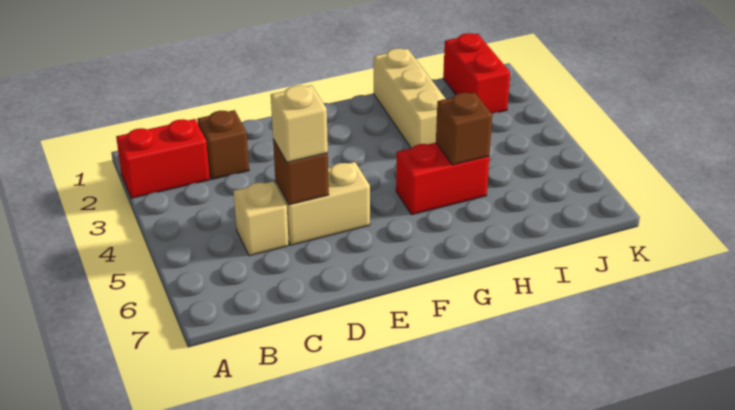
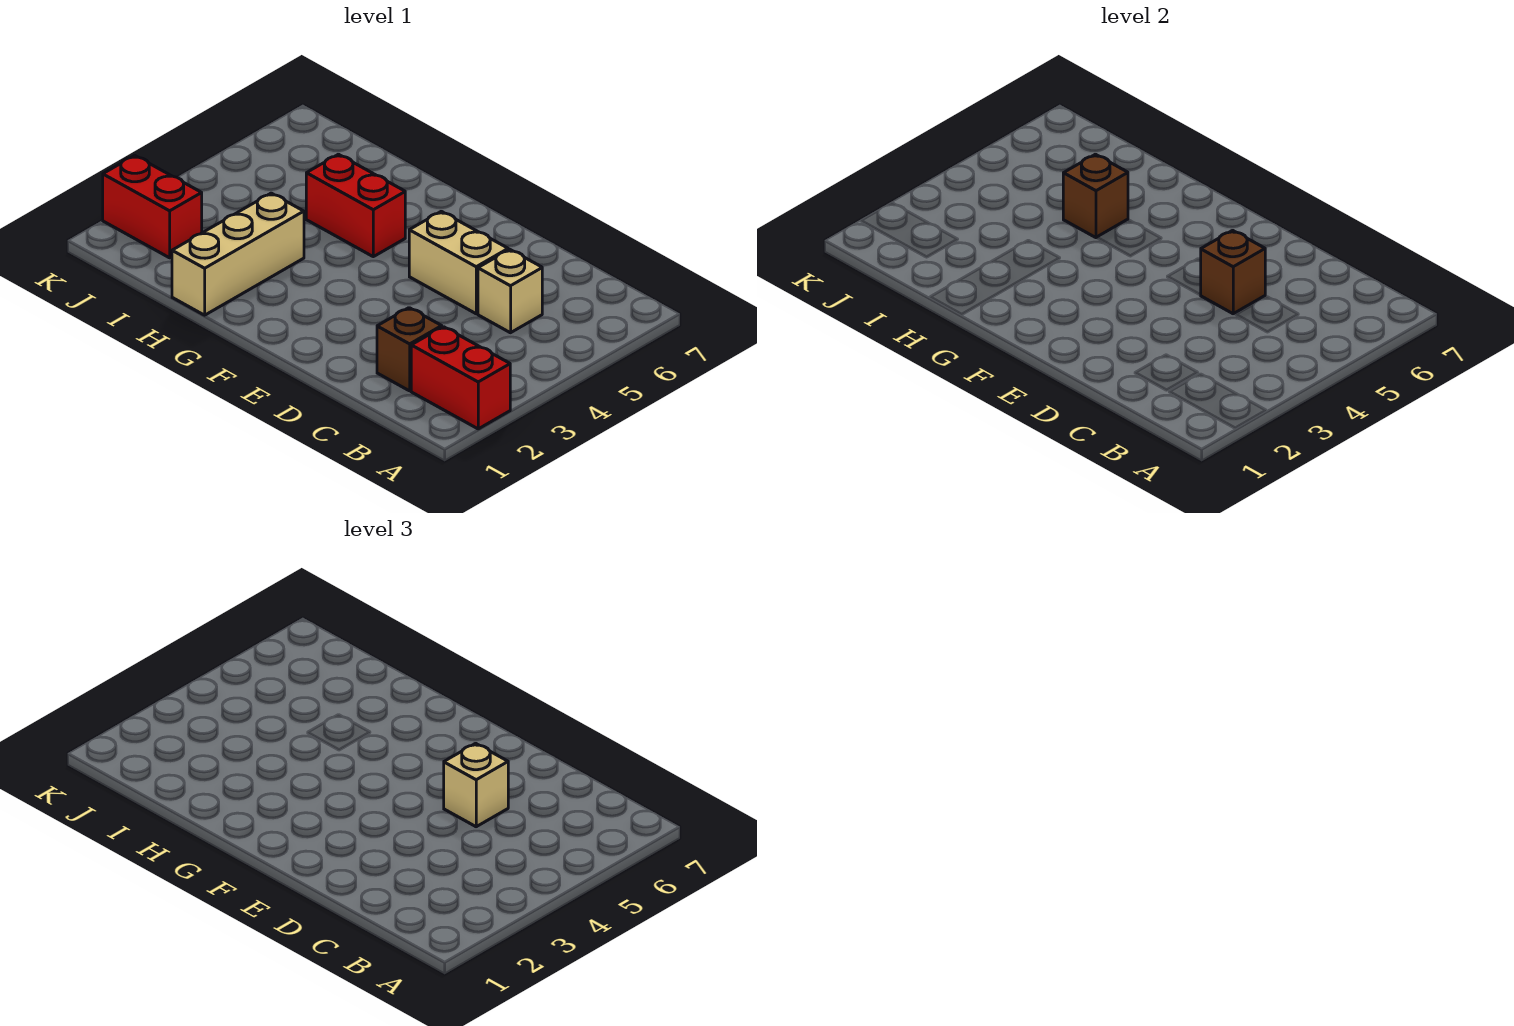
red 1x2 brick [443,33,510,114] -> red 1x2 brick turned to [103,156,202,258]

